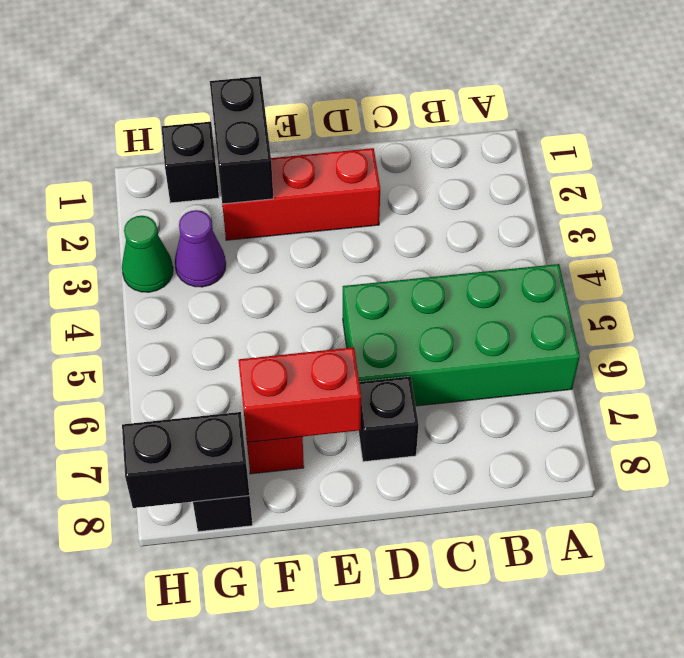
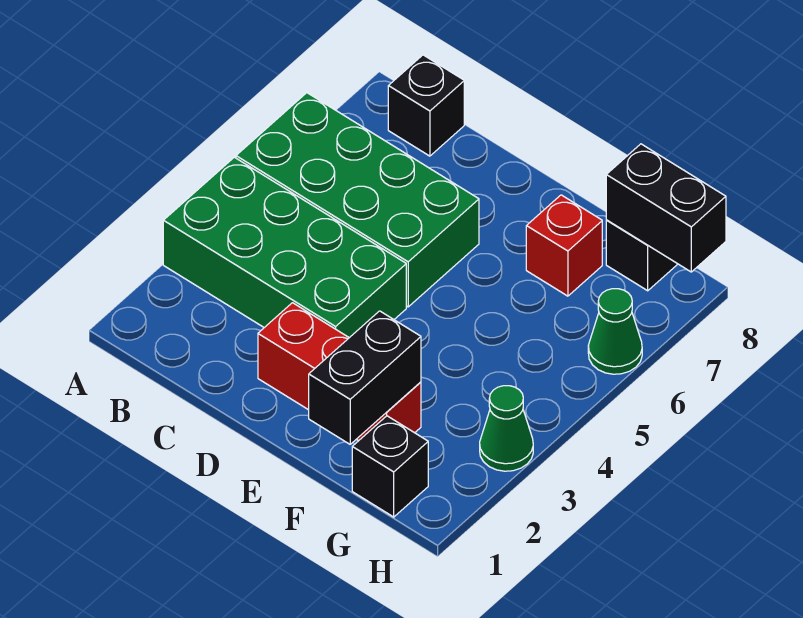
none -> green 2x4 brick [163,157,406,338]
black 1x1 brick [358,377,419,462] -> black 1x1 brick moved to [388,55,464,156]
red 1x2 brick [238,347,361,442] -> none
purple 1x1 cone [175,210,226,287] -> none
none -> green 1x1 cone [588,289,642,374]

